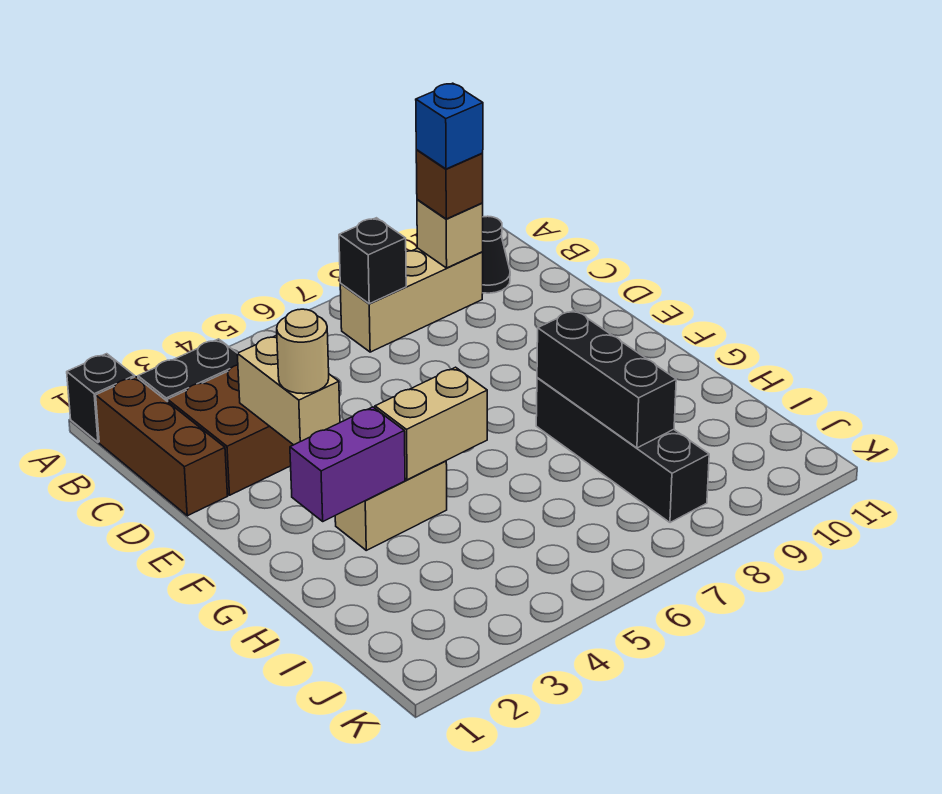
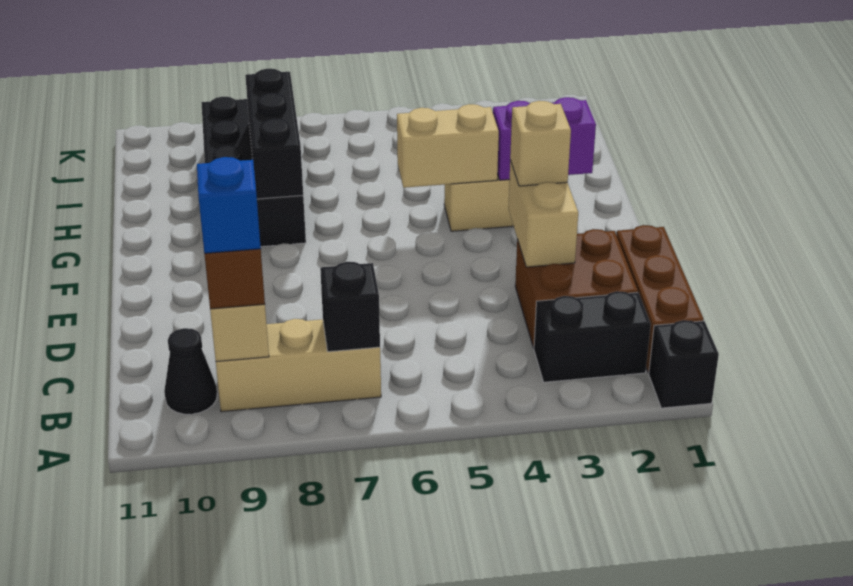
tan 1x1 round brick [277,309,329,394] -> tan 1x1 brick [510,101,571,186]
black 1x4 brick [536,378,709,523] -> black 2x4 brick [201,96,306,247]

